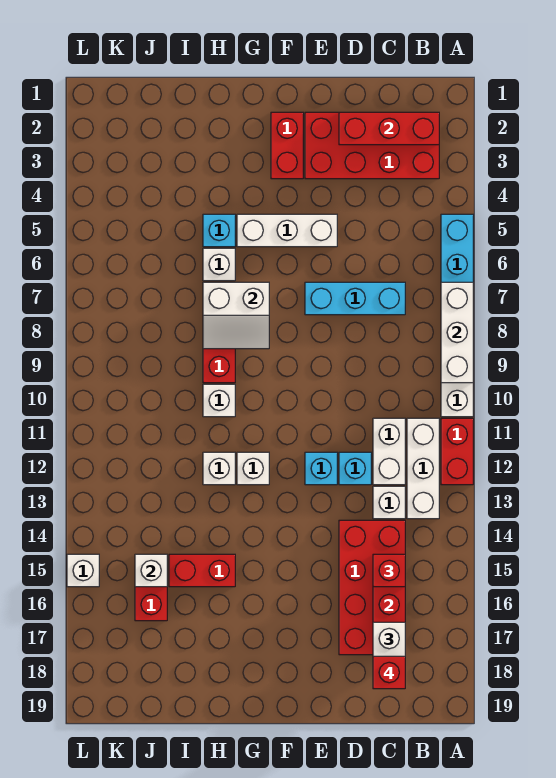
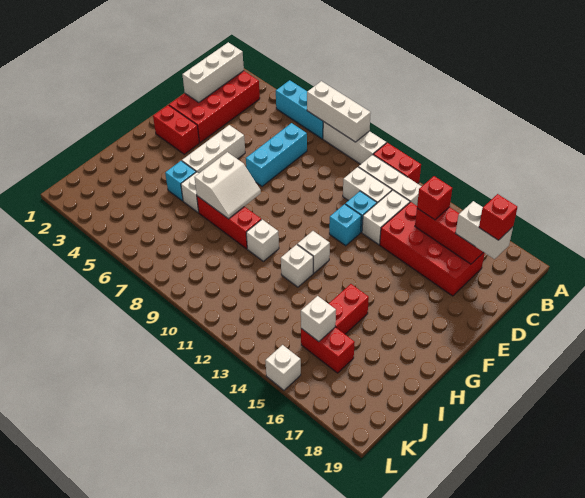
red 1x3 brick [339,112,439,145] -> white 1x3 brick [182,42,244,102]
white 1x1 brick [373,486,405,519] -> white 1x2 brick [362,190,410,245]

